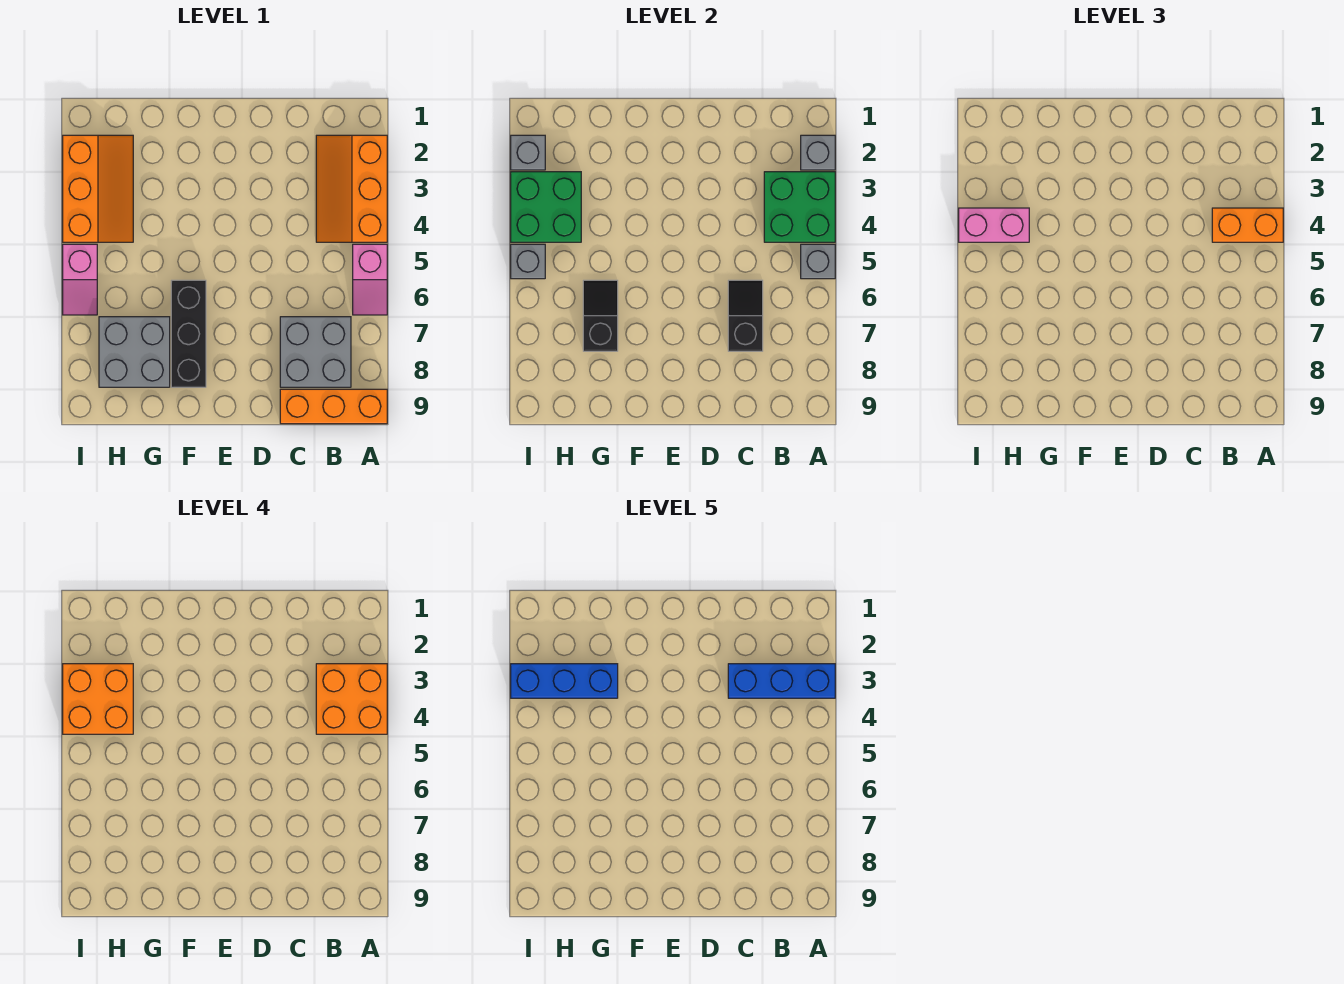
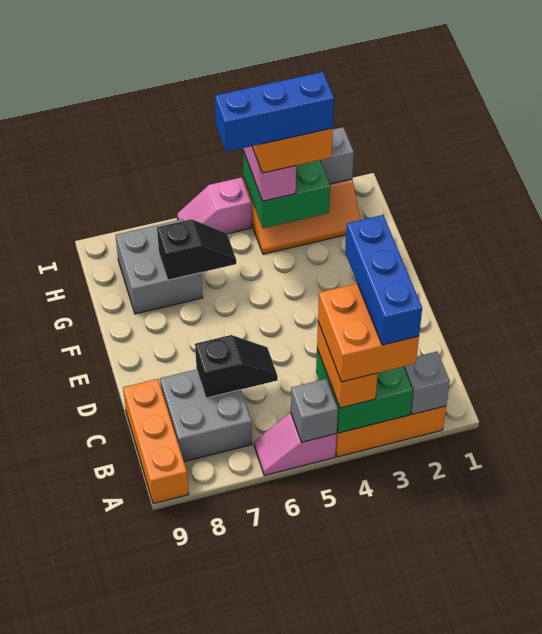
black 1x3 brick [171,280,206,387] -> none
blue 1x3 brick [511,664,618,698] -> blue 1x3 brick turned to [215,72,334,152]
grey 1x1 brick [511,244,545,279] -> none

